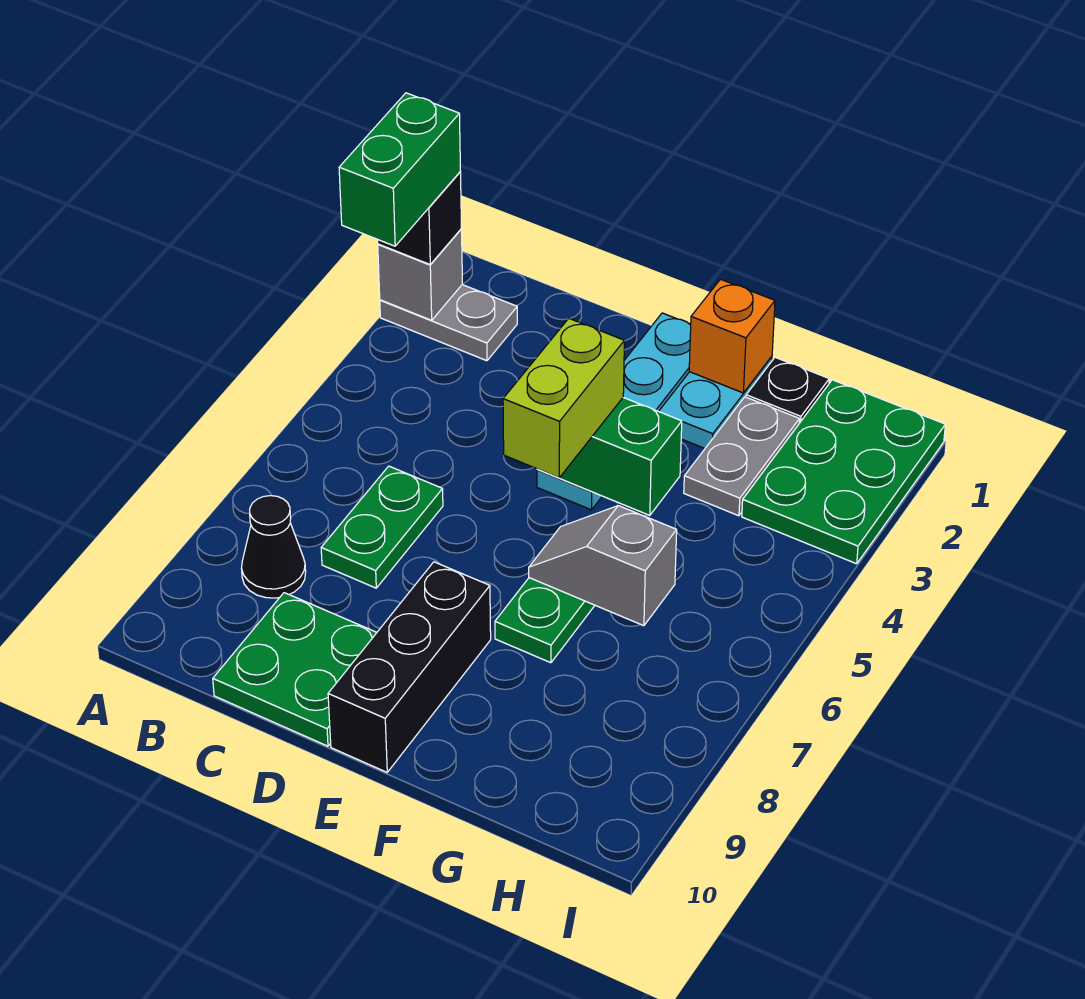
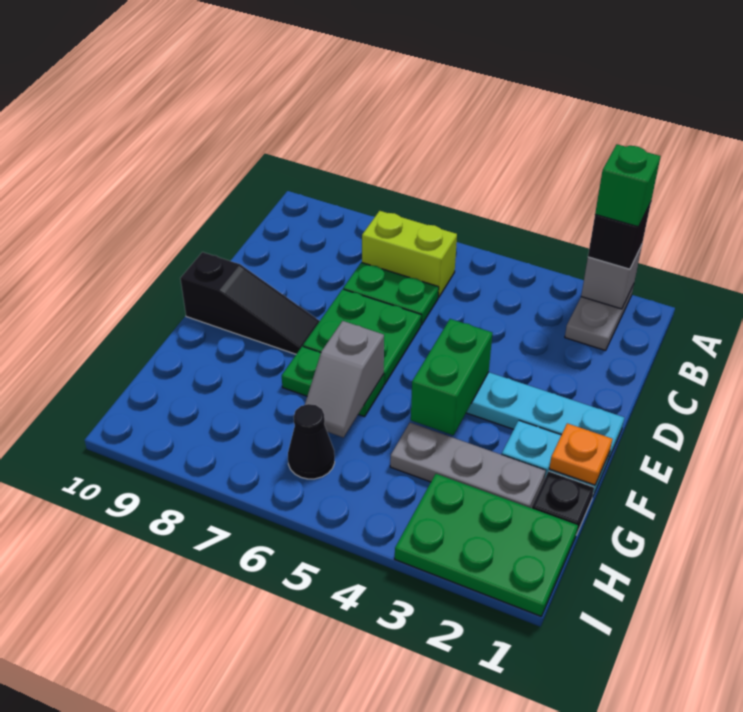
green 1x2 brick [339,93,460,246] -> green 1x1 brick [595,144,661,227]
black 1x1 cone [241,496,306,598] -> black 1x1 cone moved to [288,404,335,479]
green 2x2 plate [213,593,377,746] -> green 2x2 plate moved to [303,289,421,385]
lime 1x2 brick [503,319,624,478] -> lime 1x2 brick moved to [362,211,457,298]
black 1x3 brick [328,562,491,772] -> black 1x3 slope [180,252,320,354]
orange 1x1 brick [689,279,775,393] -> orange 1x1 plate [549,423,612,485]
grey 1x2 slope [529,506,677,626] -> grey 1x2 slope turned to [305,321,384,438]
grey 1x2 plate [684,397,799,516] -> grey 1x3 plate [390,423,546,508]

